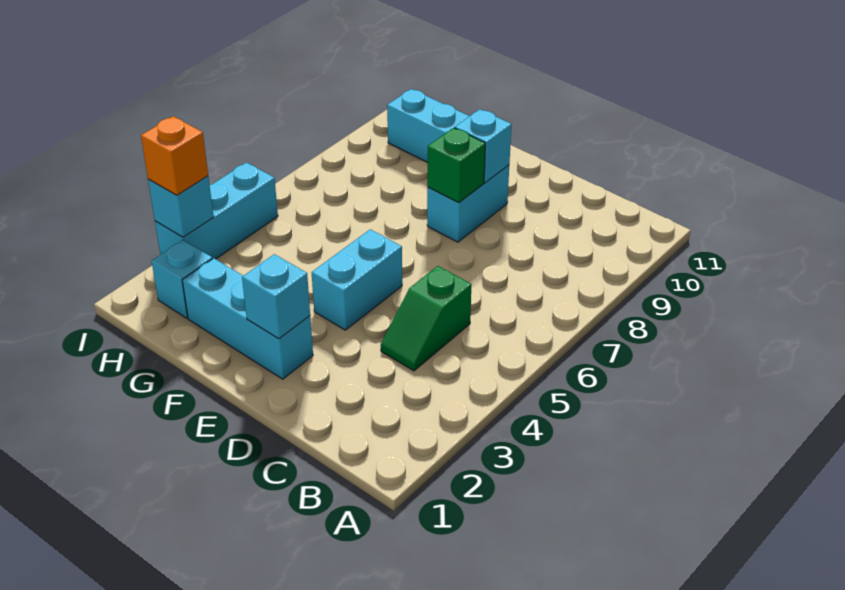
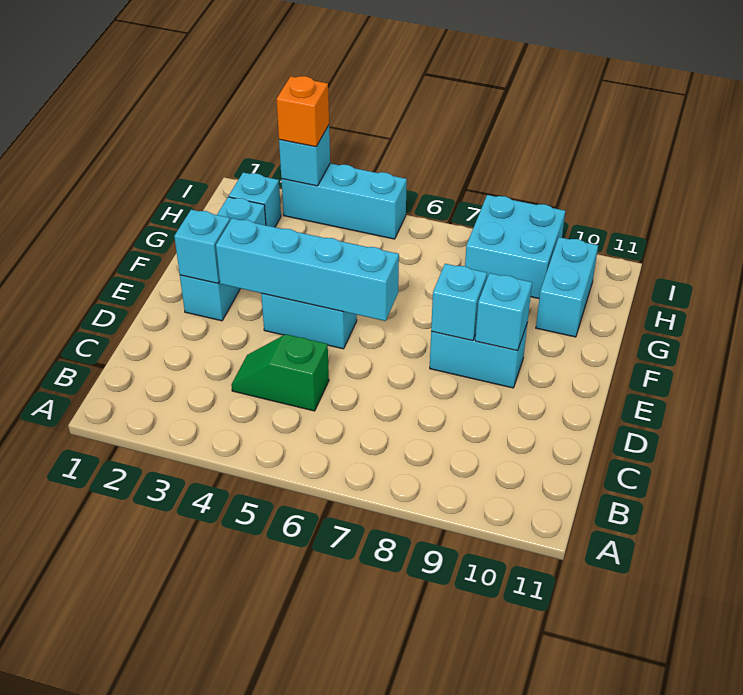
none -> cyan 1x4 brick [216,218,399,321]
green 1x1 brick [427,128,485,202] -> cyan 1x1 brick [431,264,487,341]
none -> cyan 2x2 brick [465,195,565,299]

